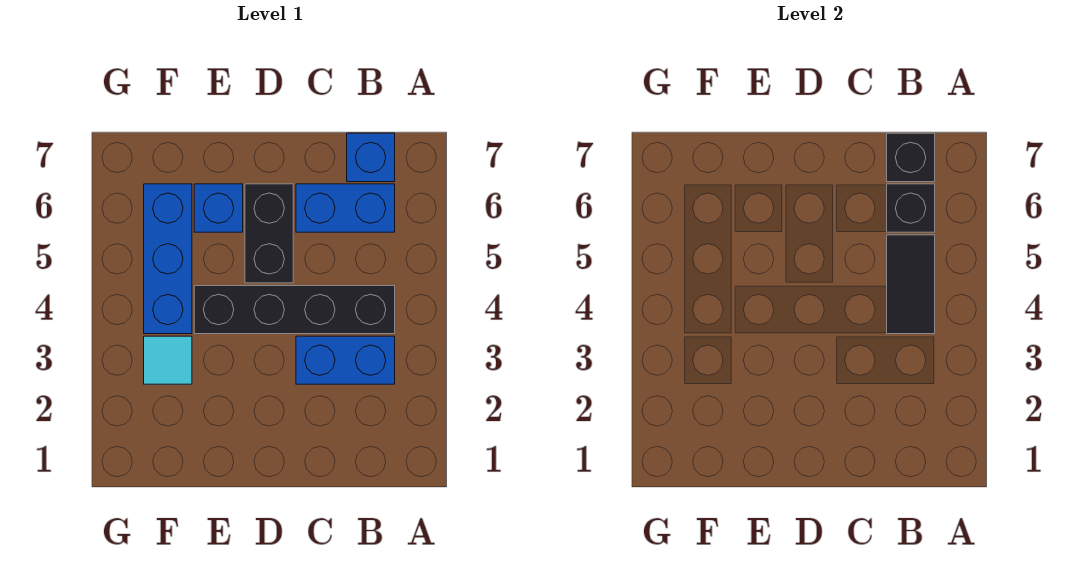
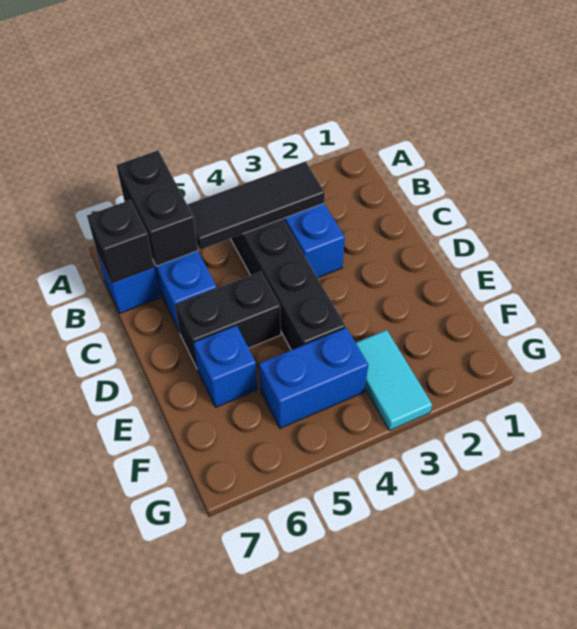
black 1x2 tile [887,235,935,334] -> black 1x3 tile [187,162,325,250]
black 1x1 brick [887,184,935,232] -> black 1x2 brick [116,151,198,266]
cyan 1x1 tile [144,336,192,384] -> cyan 1x2 tile [356,330,432,431]
blue 1x3 brick [144,184,192,334] -> blue 1x2 brick [259,328,368,428]

